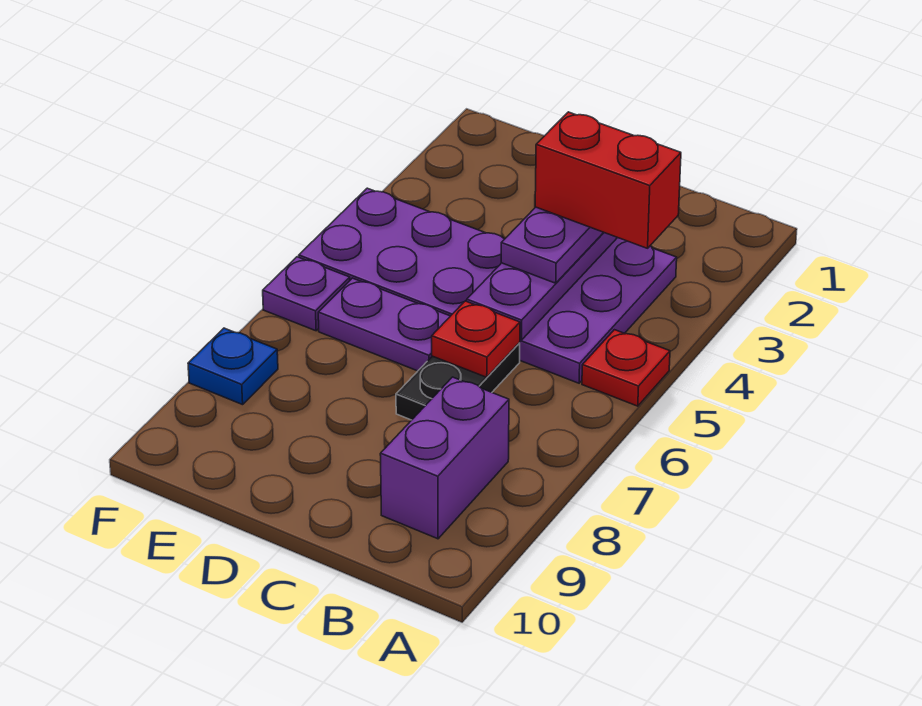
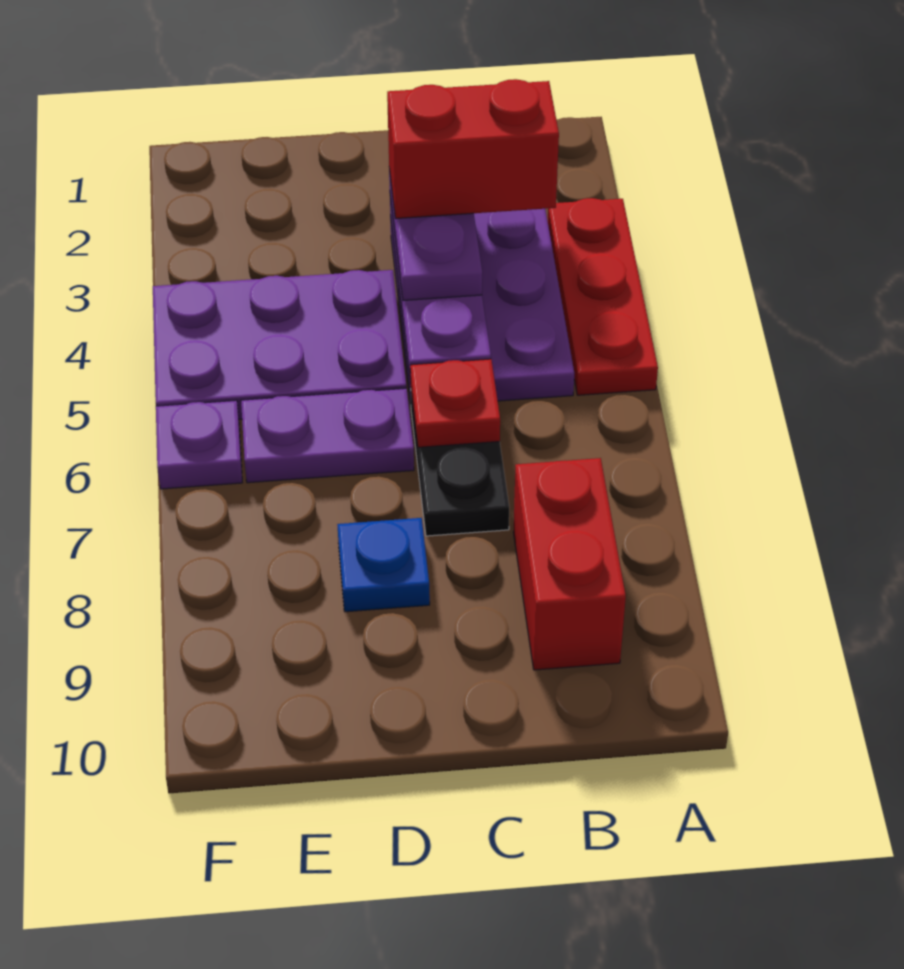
red 1x1 plate [582,330,670,406] -> red 1x3 plate [548,198,658,395]
purple 1x2 brick [380,377,509,539] -> red 1x2 brick [513,458,626,670]
blue 1x1 plate [188,328,278,405] -> blue 1x1 plate moved to [337,518,430,612]

